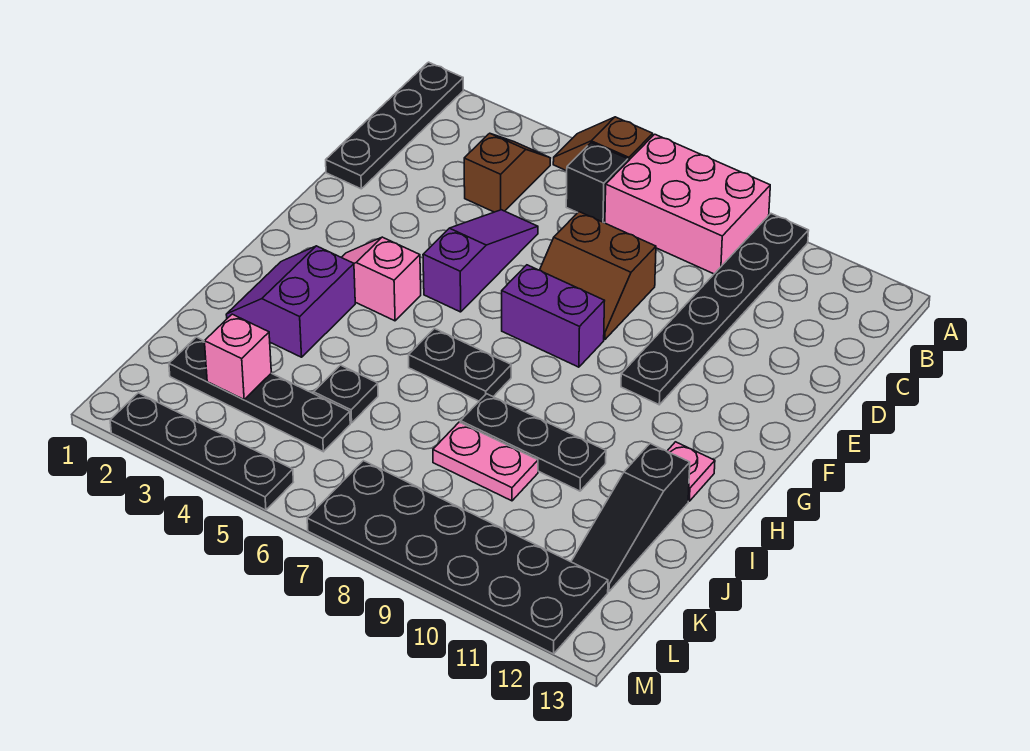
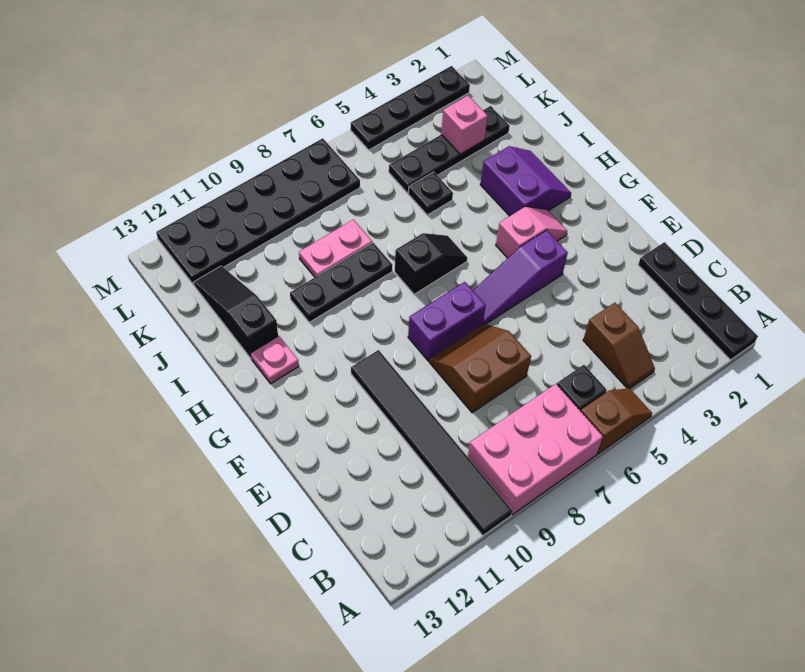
black 1x6 plate [621,214,809,405] -> black 1x6 tile [351,350,512,536]
purple 1x3 slope [423,210,538,312] -> purple 1x3 slope turned to [473,230,568,324]
black 1x2 plate [409,329,511,401] -> black 1x2 slope [395,233,467,294]

